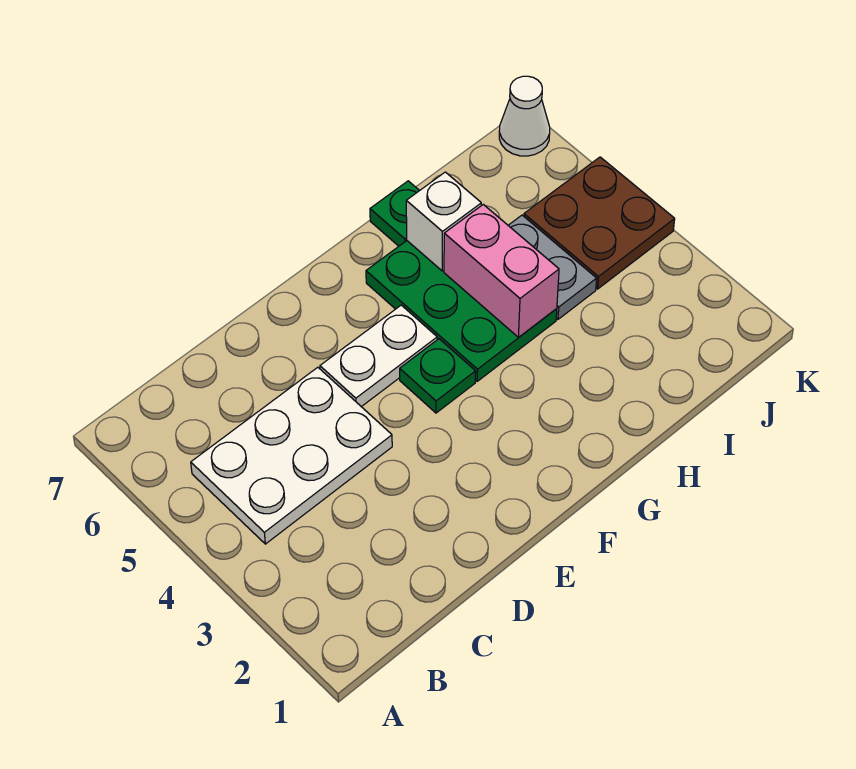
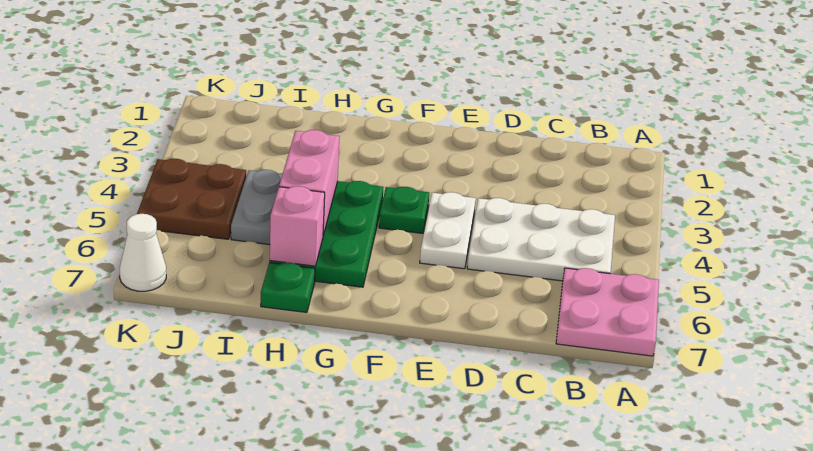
none -> pink 2x2 plate [556,268,659,356]
white 1x2 plate [320,305,437,407] -> white 1x2 plate turned to [420,192,476,269]
white 1x1 brick [406,172,481,271] -> pink 1x1 brick [270,186,325,266]

